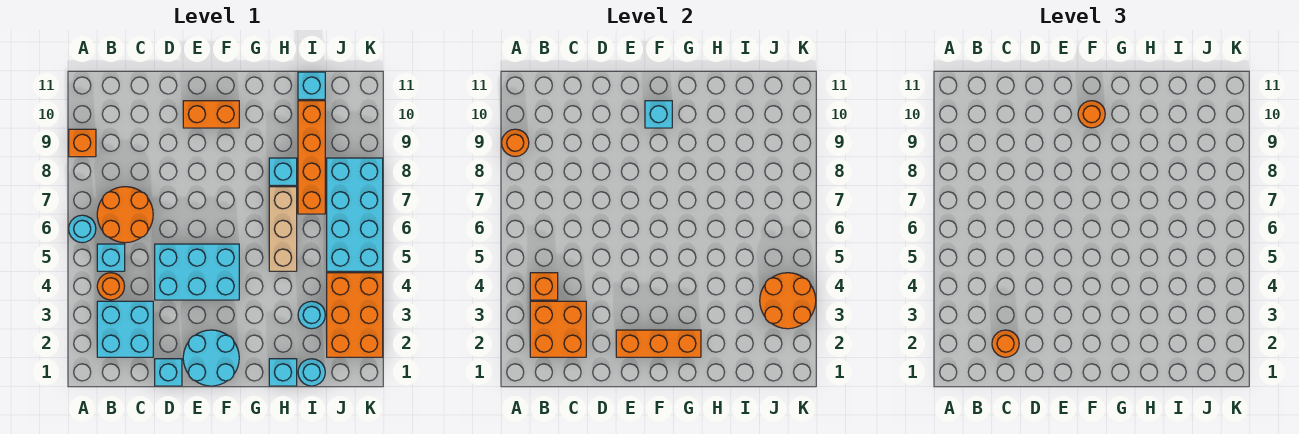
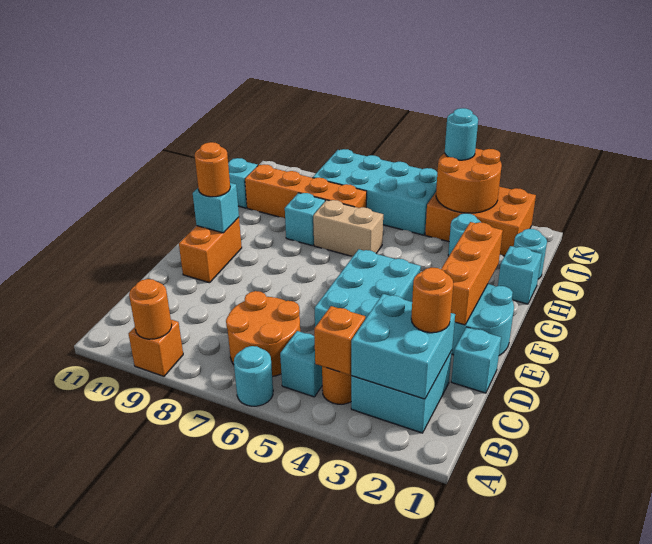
orange 2x2 brick [530,301,586,357] -> cyan 2x2 brick [351,294,455,399]
tan 1x3 brick [269,187,297,271] -> tan 1x2 brick [313,200,383,256]
none -> cyan 1x1 round brick [445,108,478,160]

